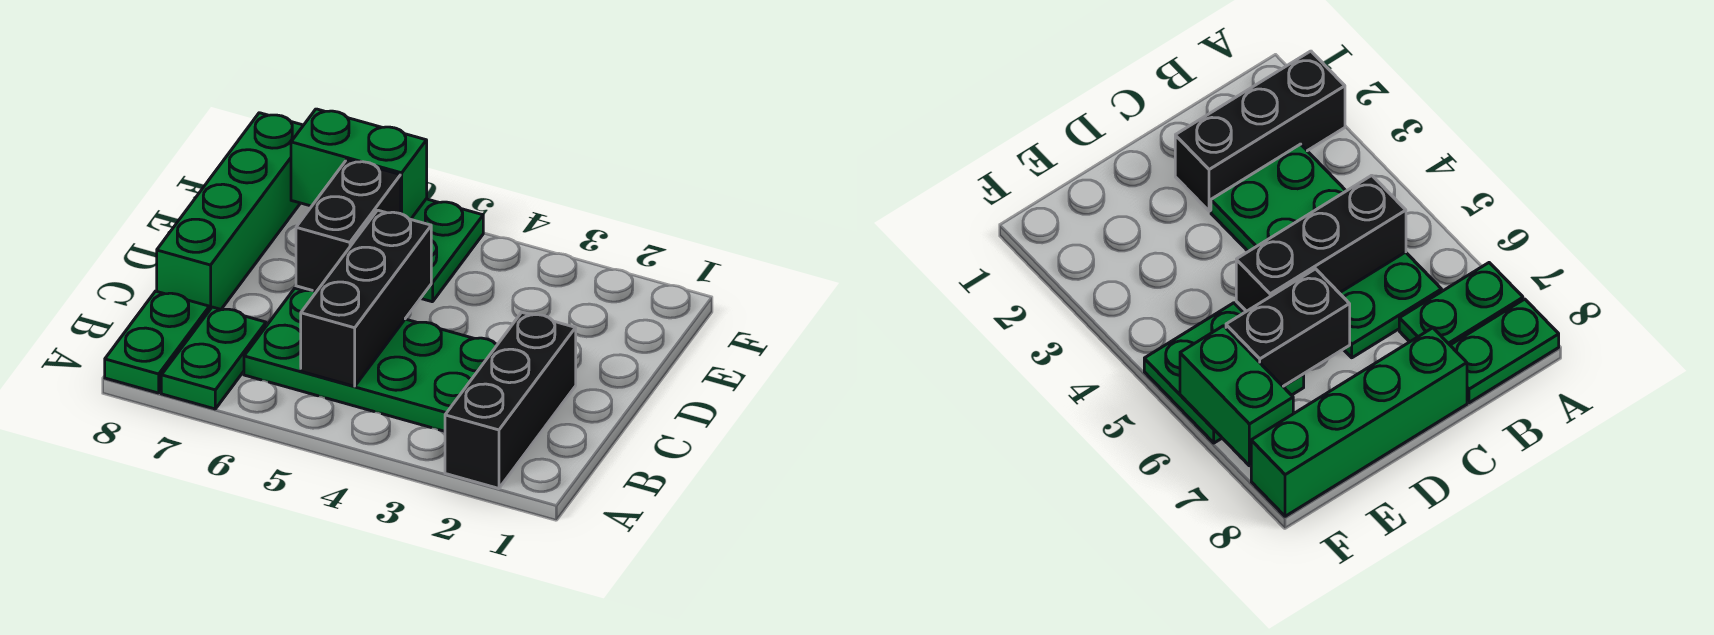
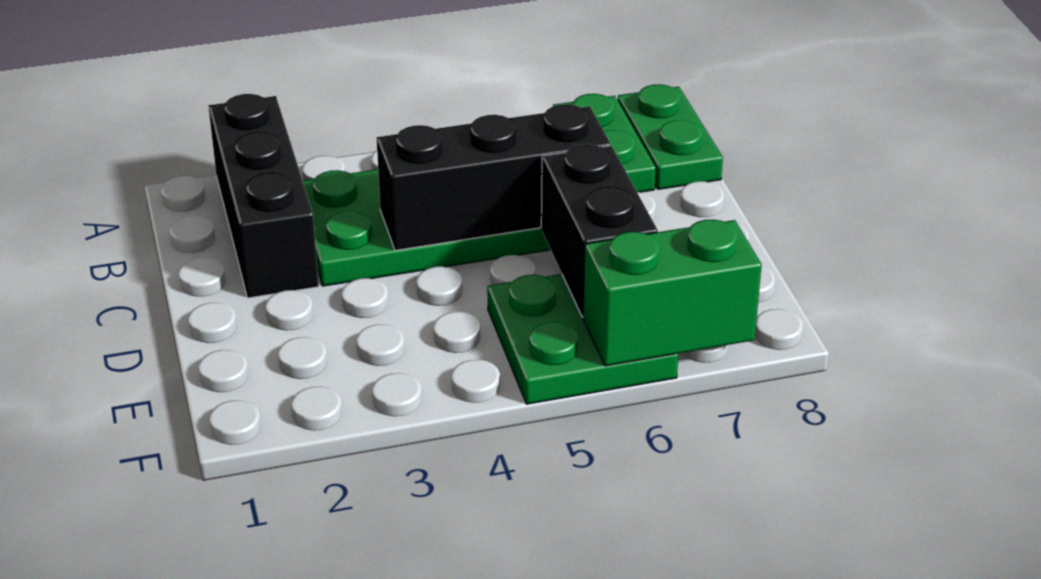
black 1x3 brick [301,210,431,386] -> black 1x3 brick turned to [377,104,611,250]
green 1x4 brick [157,113,303,310] -> none

